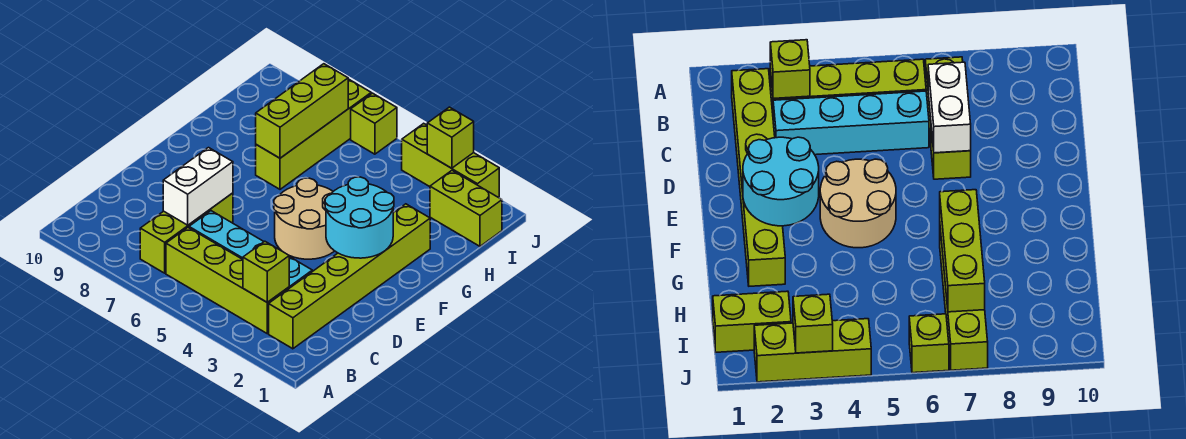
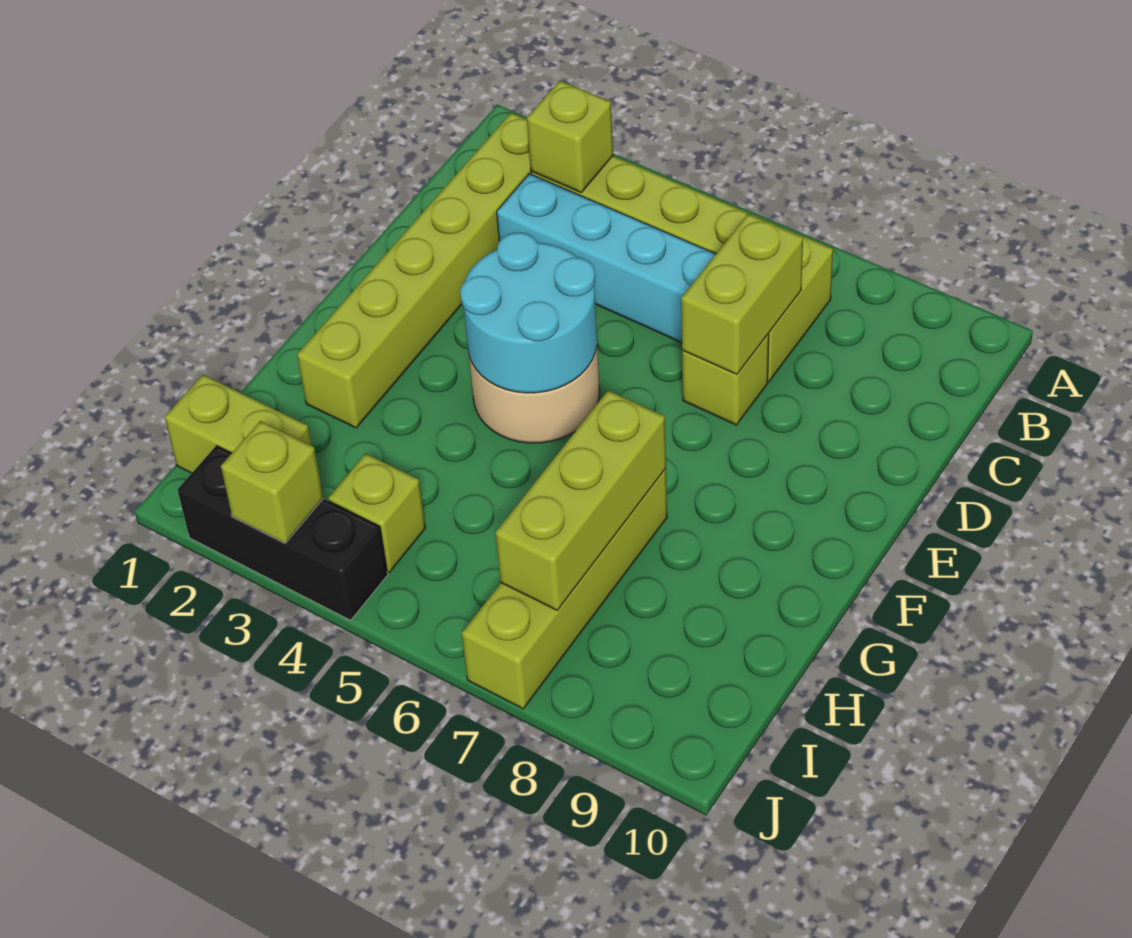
white 1x2 brick [163,148,233,225] -> lime 1x2 brick [681,214,803,374]
cyan 2x2 round brick [325,177,394,258] -> cyan 2x2 round brick moved to [460,233,597,393]
lime 1x3 brick [402,123,499,198] -> black 1x3 brick [178,446,388,620]
lime 1x1 brick [351,93,397,154] -> lime 1x1 brick moved to [328,454,426,572]

